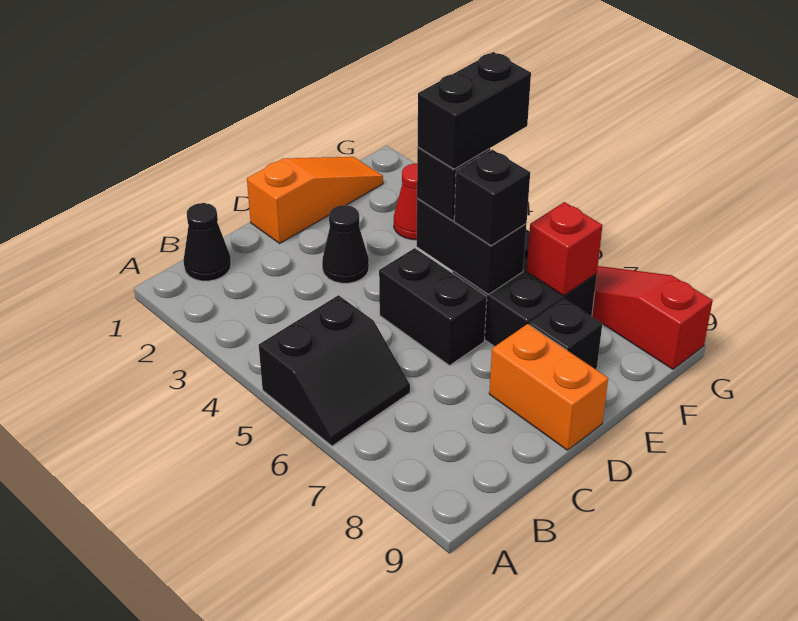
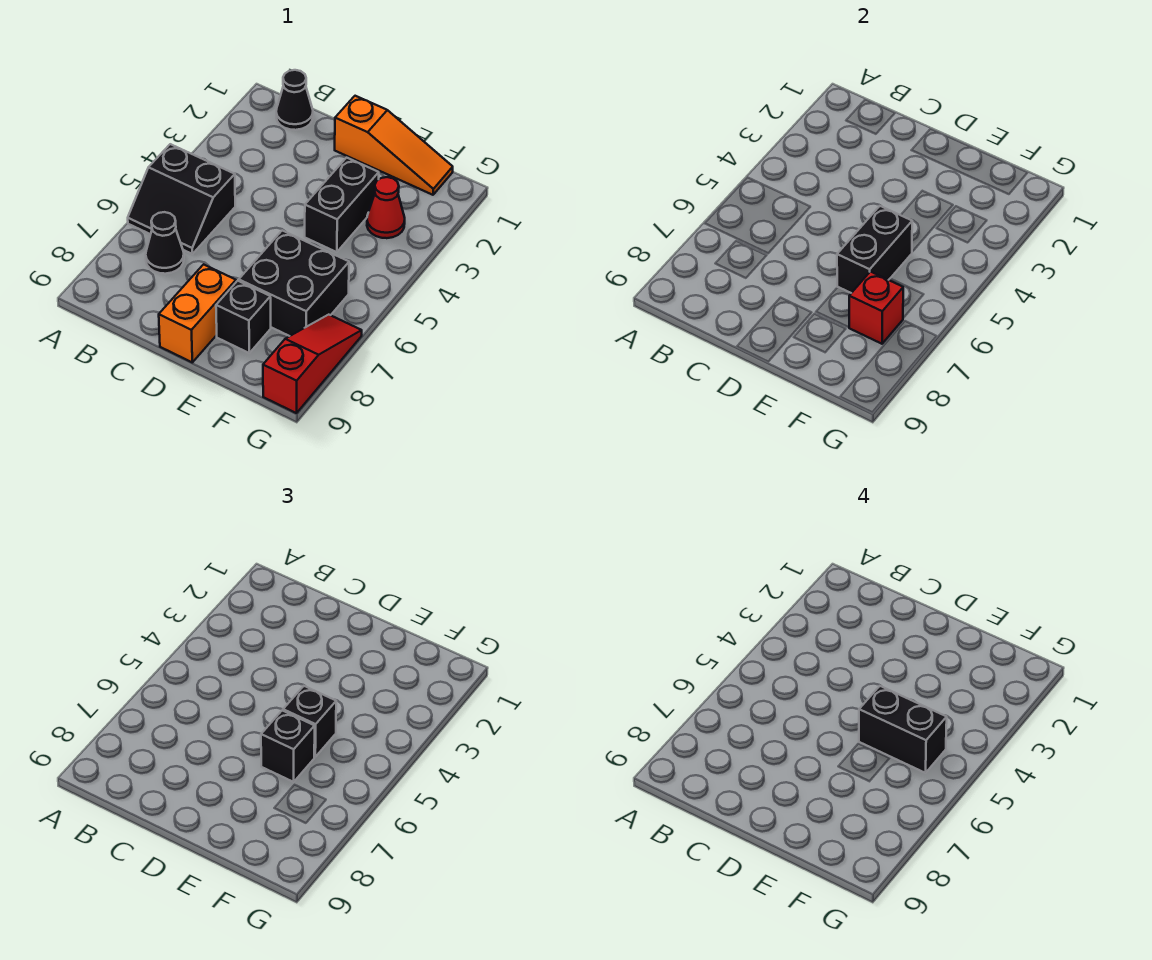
black 1x1 cone [322,205,369,283] -> black 1x1 cone moved to [146,212,184,274]
black 1x2 brick [379,248,487,365] -> black 1x2 brick moved to [305,158,379,252]

